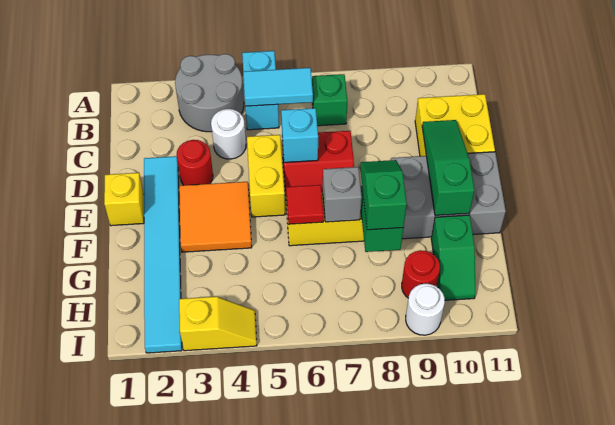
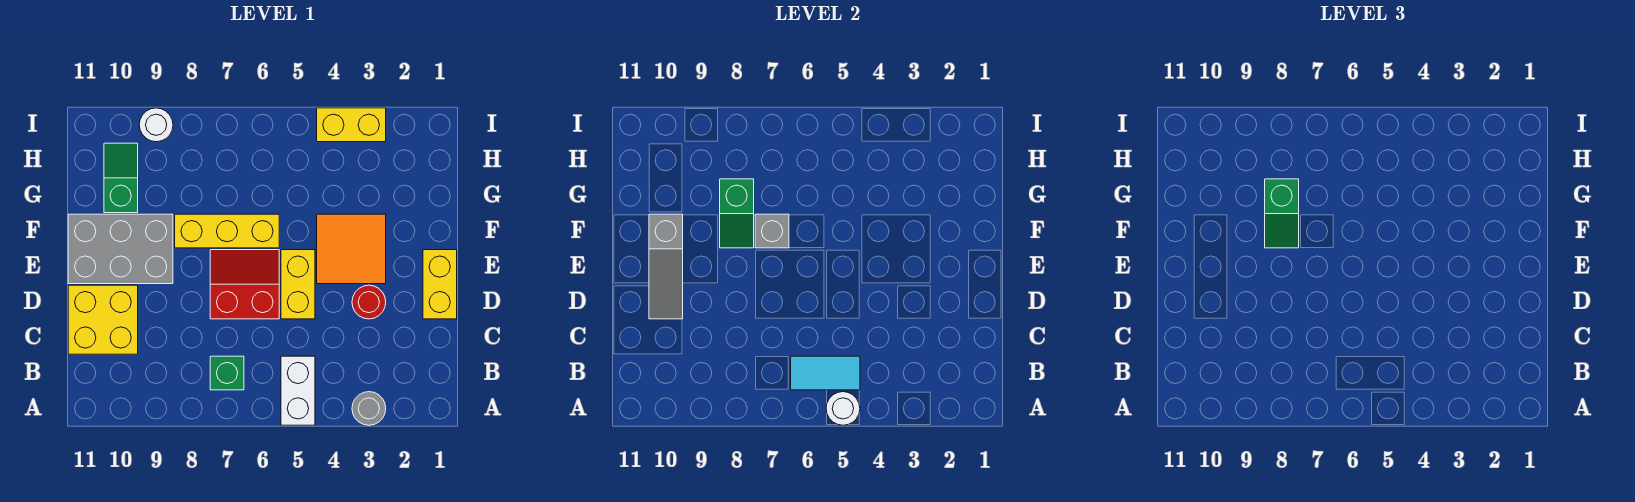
grey 2x2 round brick [175,54,244,132] -> grey 1x1 round brick [352,392,386,425]
cyan 1x2 brick [242,51,279,130] -> white 1x2 brick [281,356,315,425]
white 1x1 round brick [211,109,246,159] -> white 1x1 round brick moved to [826,392,860,425]
cyan 1x6 tile [144,156,182,353] -> none
cyan 1x1 brick [281,108,318,162] -> none
green 1x3 slope [422,120,475,215] -> grey 1x3 slope [649,214,683,319]
yellow 1x1 brick [104,173,144,226] -> yellow 1x2 brick [423,250,457,319]
red 1x1 tile [286,185,324,224] -> none
red 1x1 round brick [402,250,440,298] -> none
yellow 1x2 slope [179,297,257,351] -> yellow 1x2 brick [317,108,386,142]

